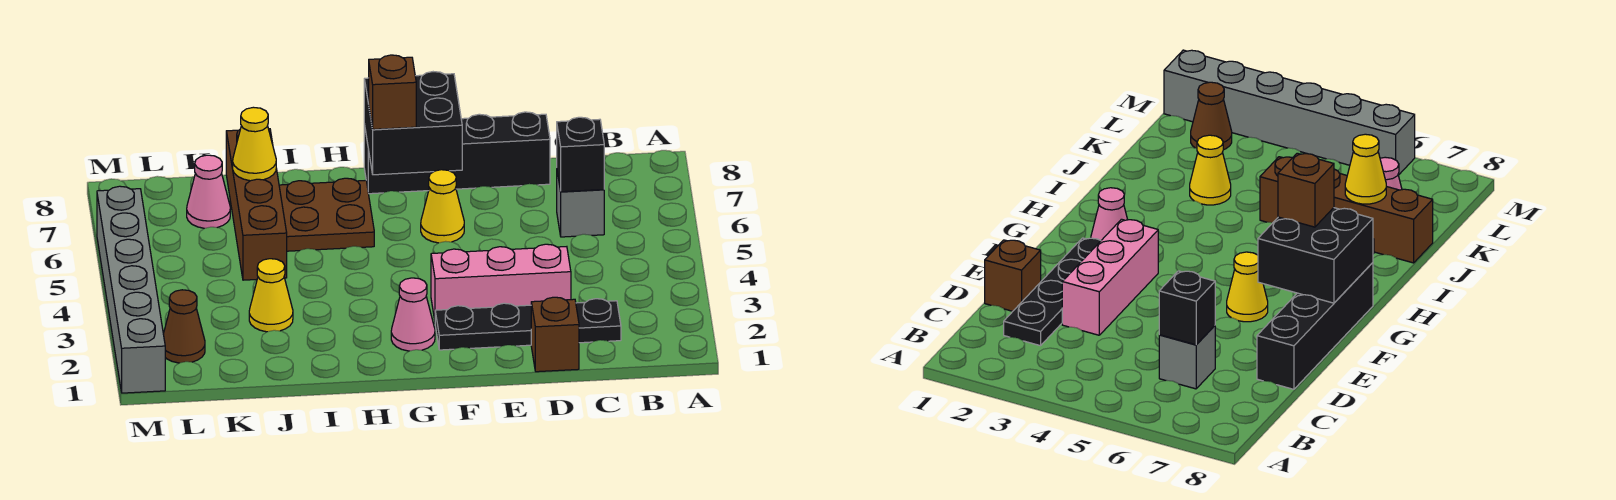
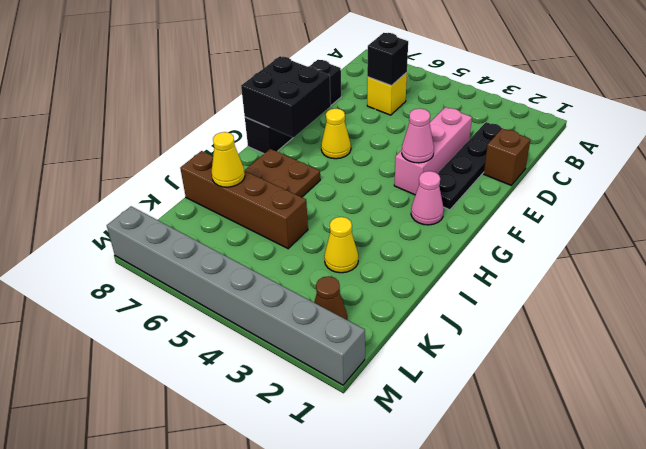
grey 1x1 brick [557,172,604,237] -> yellow 1x1 brick [367,72,407,115]
brown 1x1 brick [369,55,416,129] -> none
pink 1x1 cone [187,155,230,228] -> pink 1x1 cone moved to [402,109,434,163]
grey 1x6 brick [97,186,165,393] -> grey 1x8 brick [107,206,365,385]

